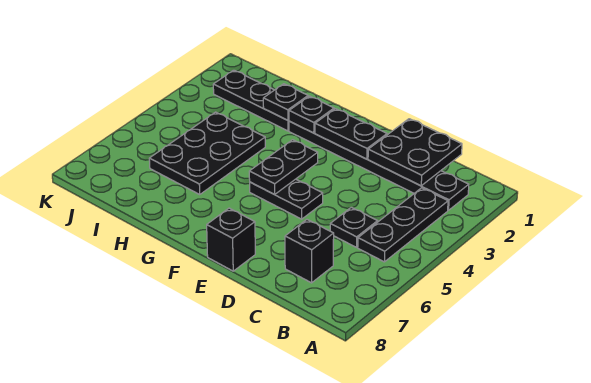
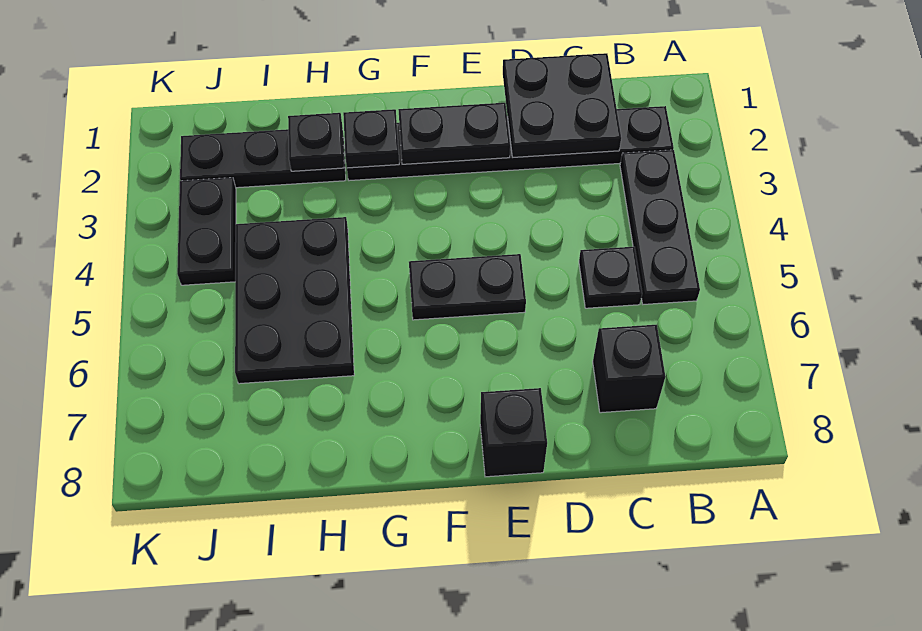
black 1x2 plate [249,140,318,194] -> black 1x2 plate moved to [177,178,236,285]

